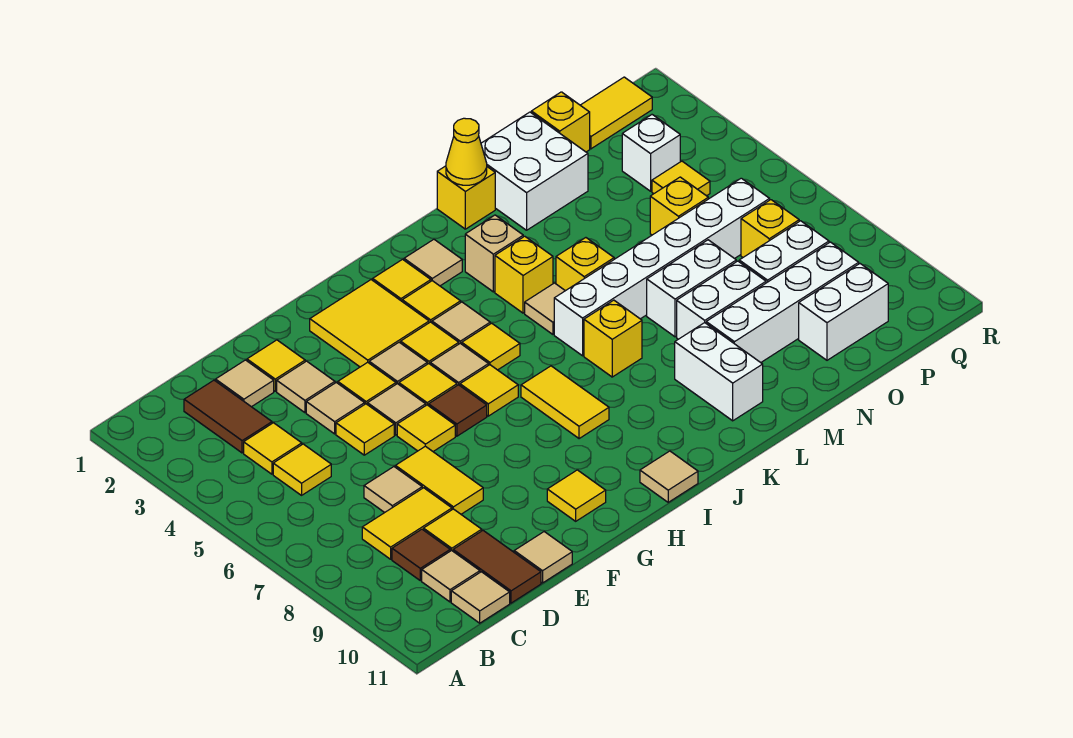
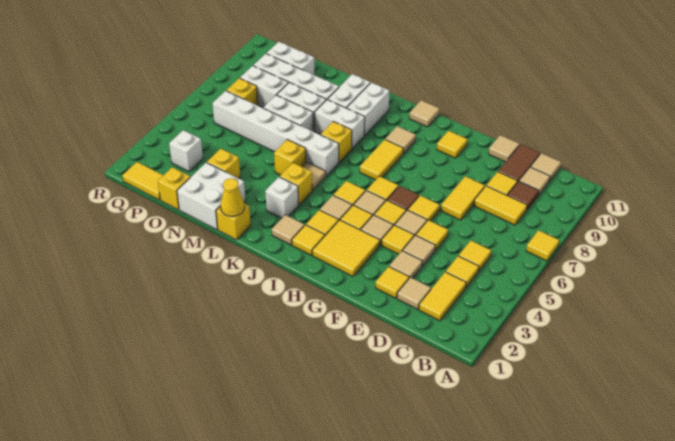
brown 1x2 tile [184,380,272,453] -> yellow 1x2 tile [419,272,466,321]
tan 1x1 tile [364,467,422,513] -> tan 1x1 tile moved to [385,126,416,153]
tan 1x1 brick [465,215,523,292] -> white 1x1 brick [265,177,299,218]
none -> white 1x2 brick [315,99,365,149]
none -> white 1x2 brick [347,83,389,135]
yellow 1x1 brick [650,177,708,235] -> yellow 1x1 brick moved to [207,149,240,178]
yellow 1x1 tile [652,161,710,196] -> yellow 1x1 tile moved to [526,230,559,261]

